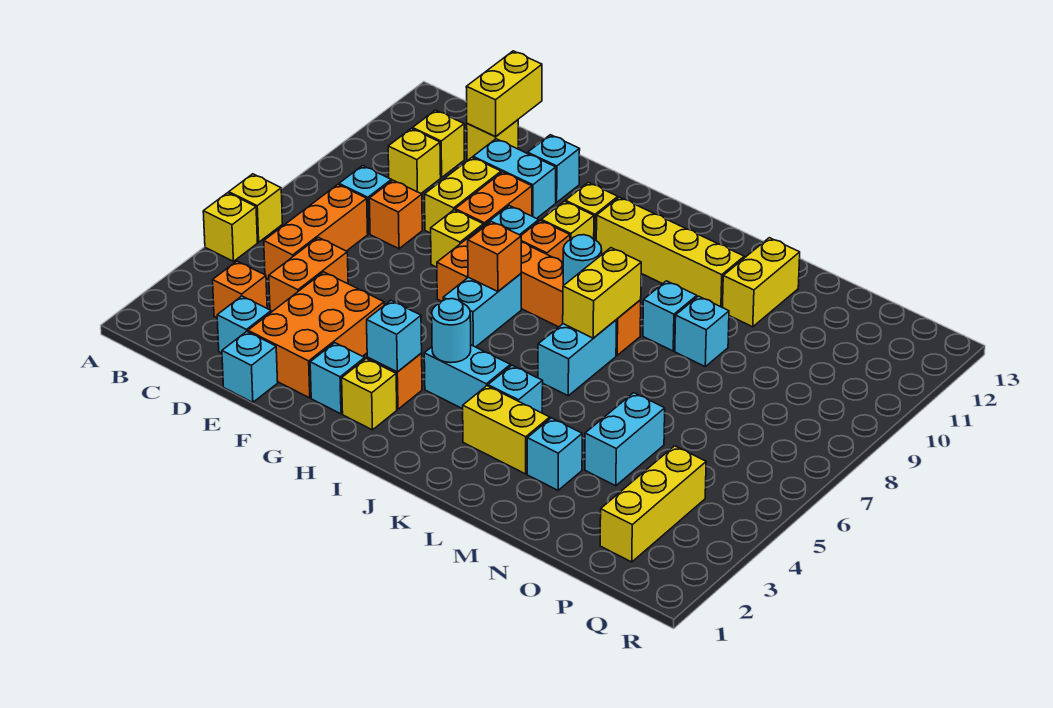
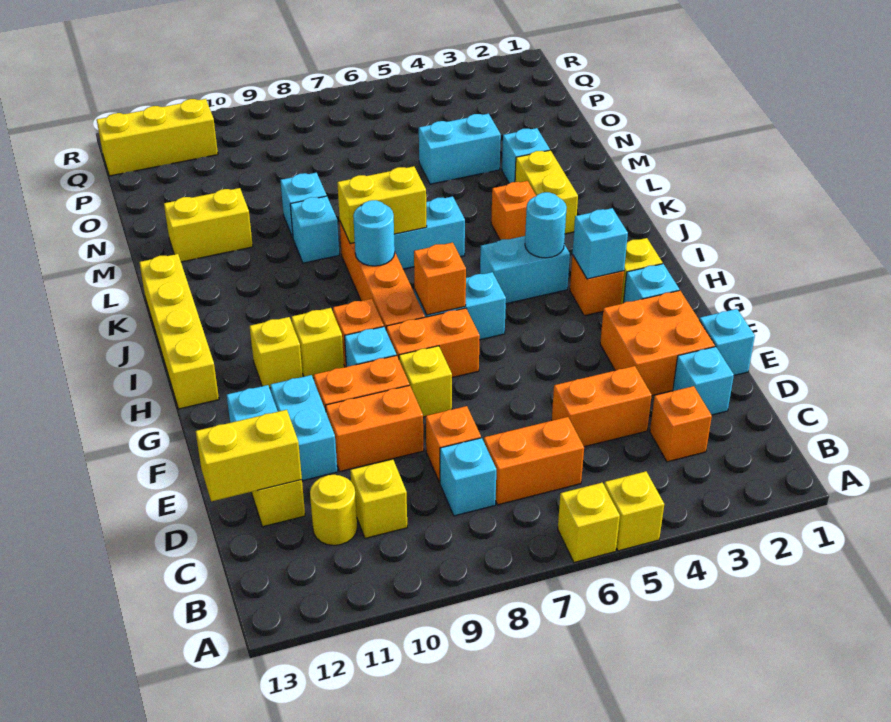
orange 1x3 brick [264,185,368,279] -> orange 1x2 brick [484,417,584,505]
yellow 1x1 brick [413,110,464,177] -> yellow 1x1 round brick [310,475,357,545]
orange 2x3 brick [248,272,384,398] -> orange 2x2 brick [600,290,715,395]
yellow 1x2 brick [425,158,501,233] -> orange 1x2 brick [326,385,424,471]
cyan 1x2 brick [424,345,510,409] -> cyan 1x2 brick turned to [480,236,570,304]
yellow 1x4 brick [596,197,744,307] -> yellow 1x4 brick moved to [139,254,219,409]
cyan 1x1 brick [488,365,543,413] -> orange 1x1 brick [491,181,536,240]
yellow 1x3 brick [600,446,706,562] -> yellow 1x3 brick moved to [97,99,218,176]

